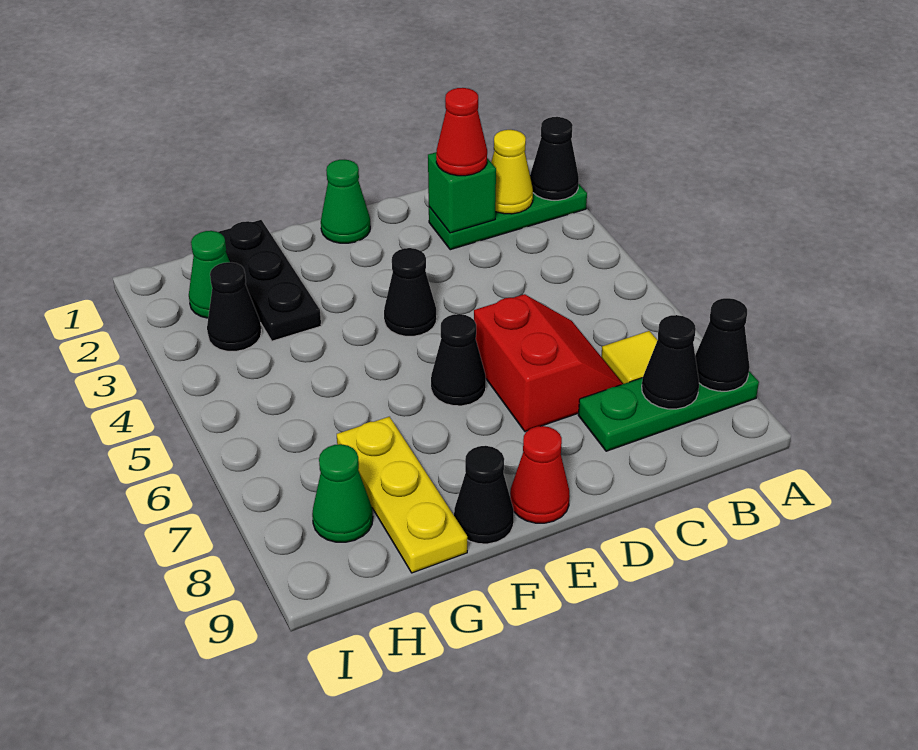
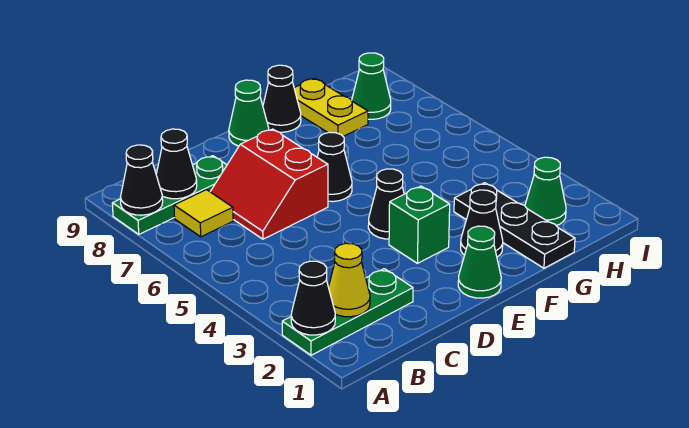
green 1x1 brick [428,152,496,233] -> green 1x1 brick moved to [389,186,450,263]
red 1x1 cone [436,88,487,176] -> none
red 1x1 cone [510,426,570,523] -> green 1x1 cone [229,80,269,146]
yellow 1x3 plate [337,417,467,573] -> yellow 1x2 plate [294,78,368,136]
black 1x1 cone [207,262,261,351] -> black 1x1 cone moved to [461,190,503,257]

